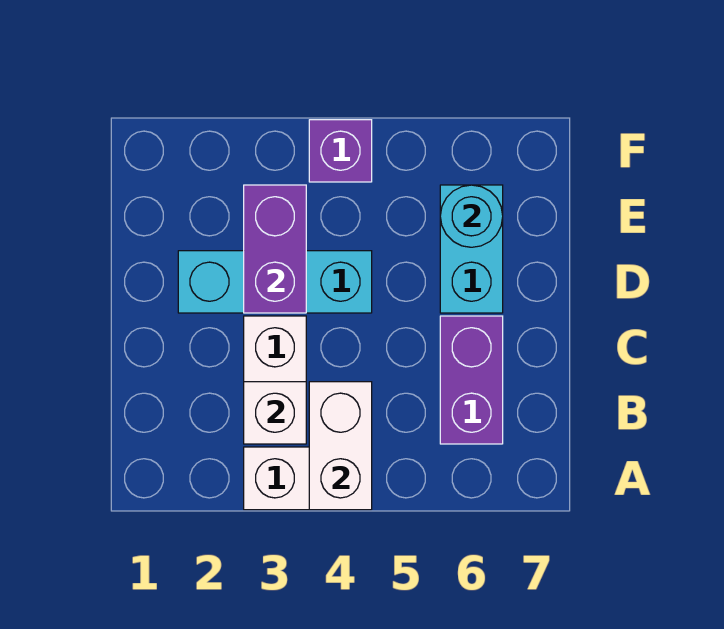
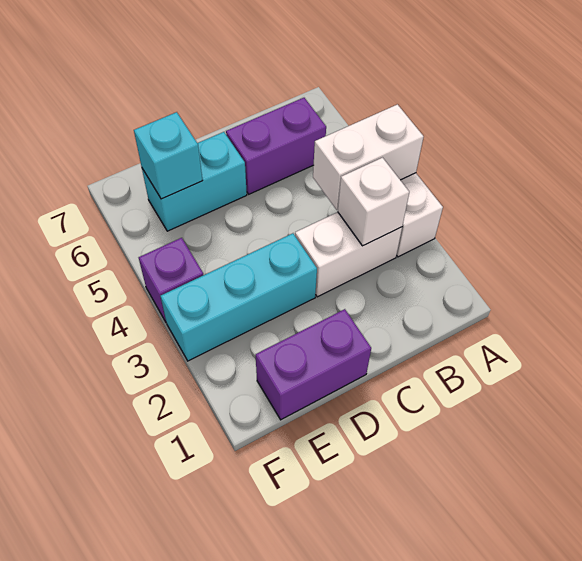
cyan 1x3 brick [178,251,372,313] -> cyan 1x3 brick turned to [161,233,317,361]
purple 1x2 brick [244,185,306,313] -> purple 1x2 brick moved to [256,309,371,420]
cyan 1x1 round brick [440,185,503,247] -> cyan 1x1 brick [134,112,202,199]

